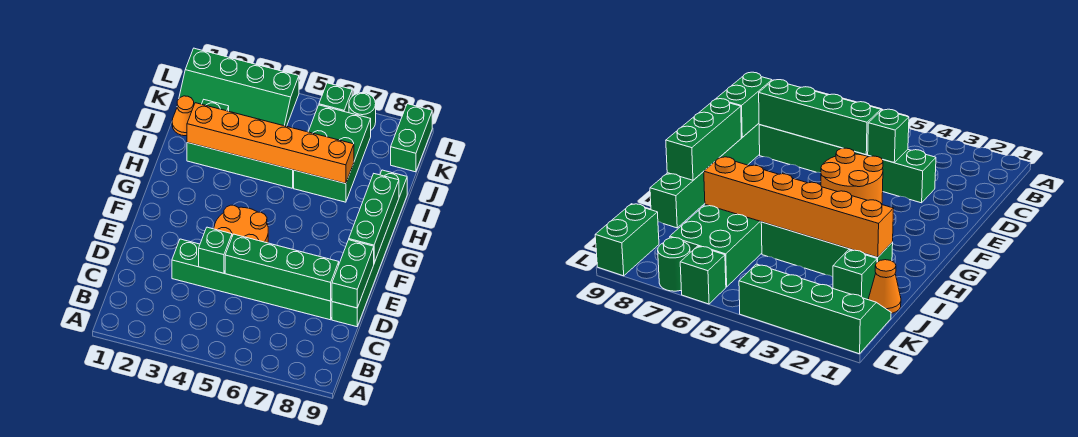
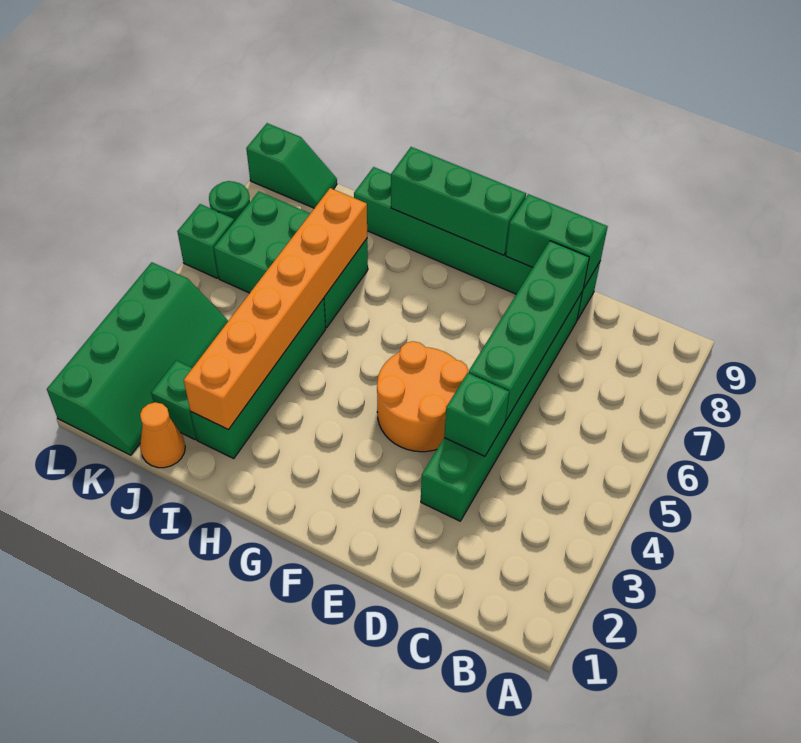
green 1x2 brick [391,104,432,172] -> green 1x2 slope [246,123,337,208]

